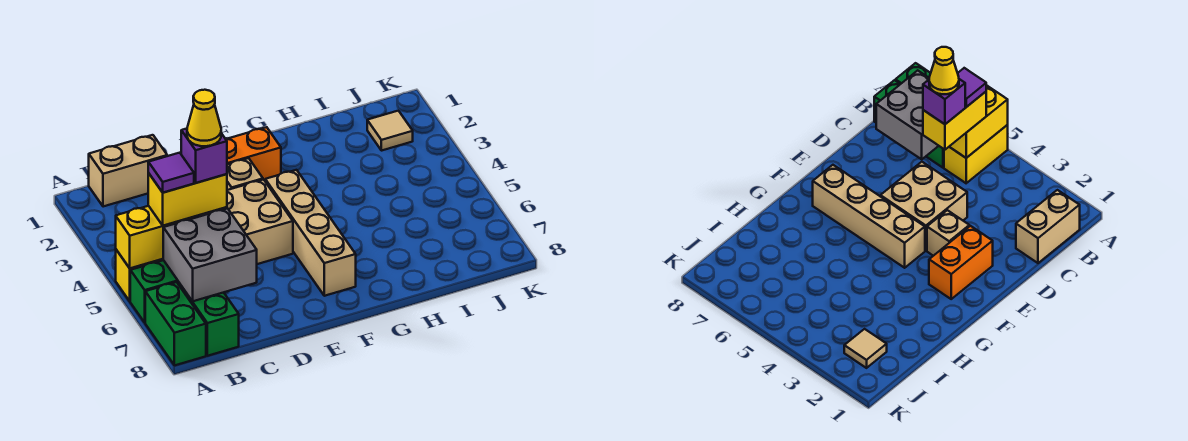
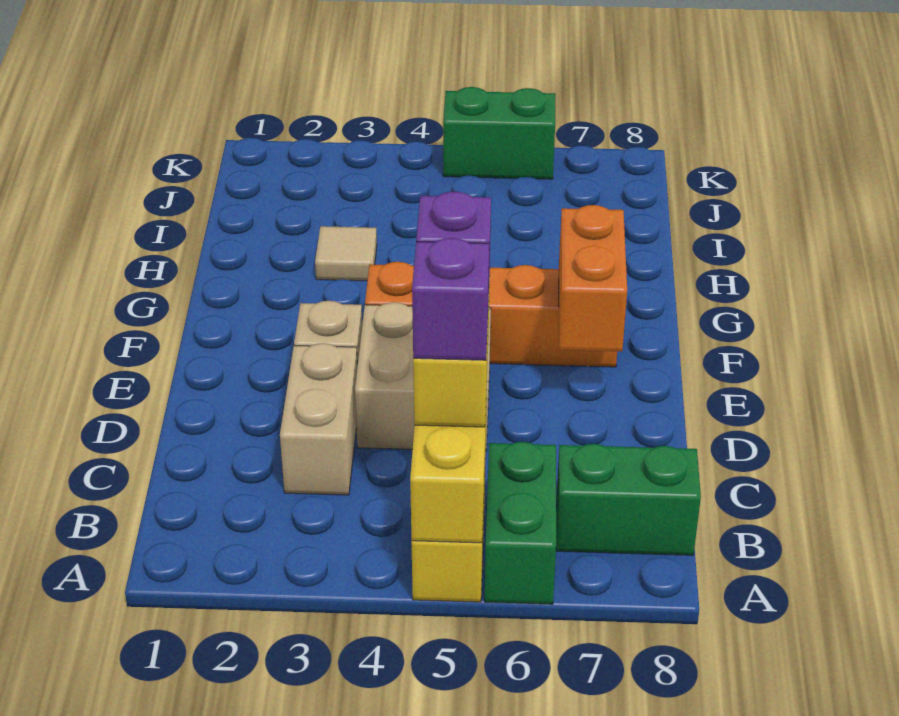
green 1x2 brick [145,282,206,365] -> green 1x2 brick moved to [443,87,555,179]
tan 1x2 brick [89,135,167,207] -> tan 1x2 brick moved to [280,343,357,495]
purple 1x1 tile [148,153,194,193] -> purple 1x1 brick [412,238,489,360]
grey 2x2 brick [163,208,257,301] -> none
yellow 1x1 cone [187,90,221,146] -> none
orange 1x2 brick [226,127,281,181] -> orange 1x2 brick moved to [559,205,627,351]
tan 1x4 brick [265,170,356,296] -> orange 1x4 brick [365,262,617,367]
tan 1x1 tile [367,111,413,151] -> tan 1x1 tile moved to [315,226,377,281]

